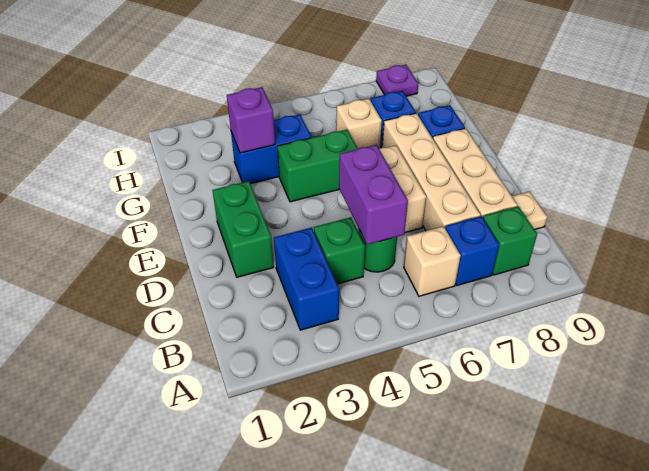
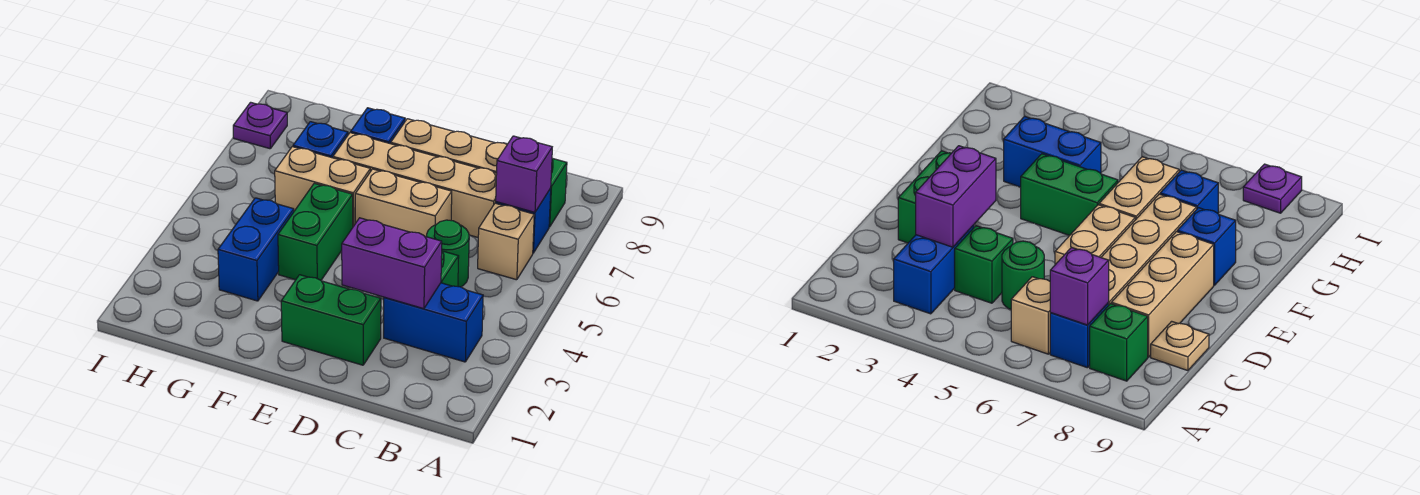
purple 1x2 brick [339,145,408,245] -> purple 1x2 brick moved to [342,218,442,309]
purple 1x1 brick [227,87,275,153] -> purple 1x1 brick moved to [496,136,552,212]
tan 1x1 brick [336,99,382,149] -> tan 1x2 brick [275,147,370,227]

